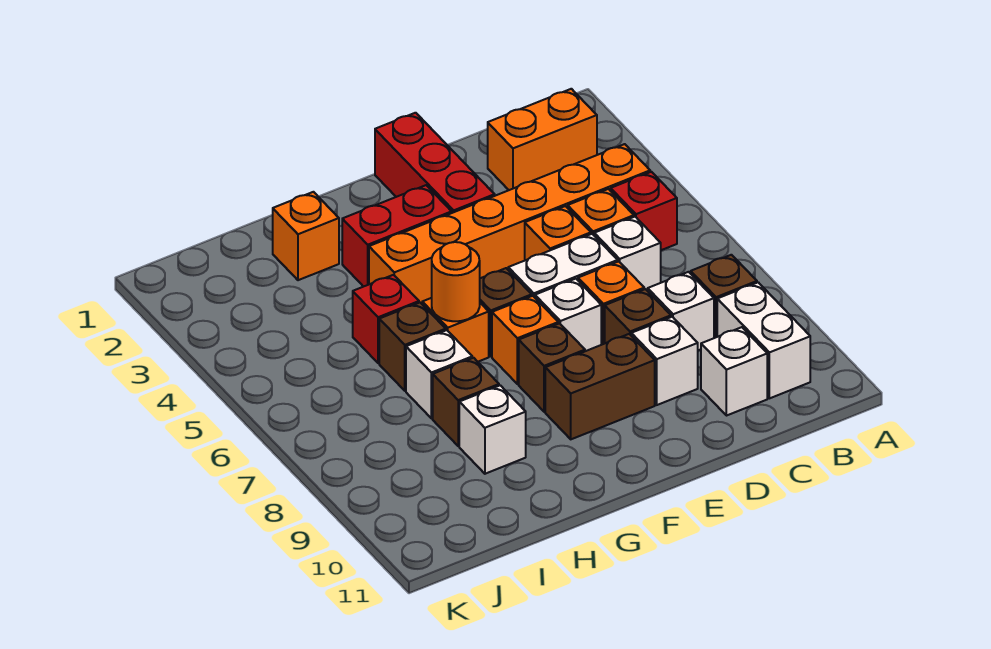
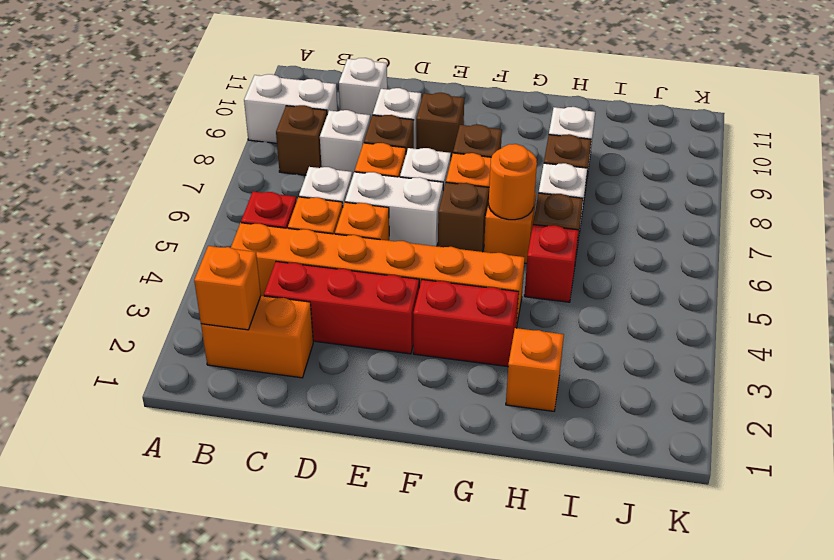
none -> orange 1x1 brick [194,246,261,330]
white 1x2 brick [717,282,810,398] -> white 1x2 brick turned to [244,74,338,143]
red 1x3 brick [375,113,495,213] -> red 1x3 brick turned to [264,262,419,354]
brown 1x2 brick [545,334,655,439] -> brown 1x1 brick [416,93,464,162]

